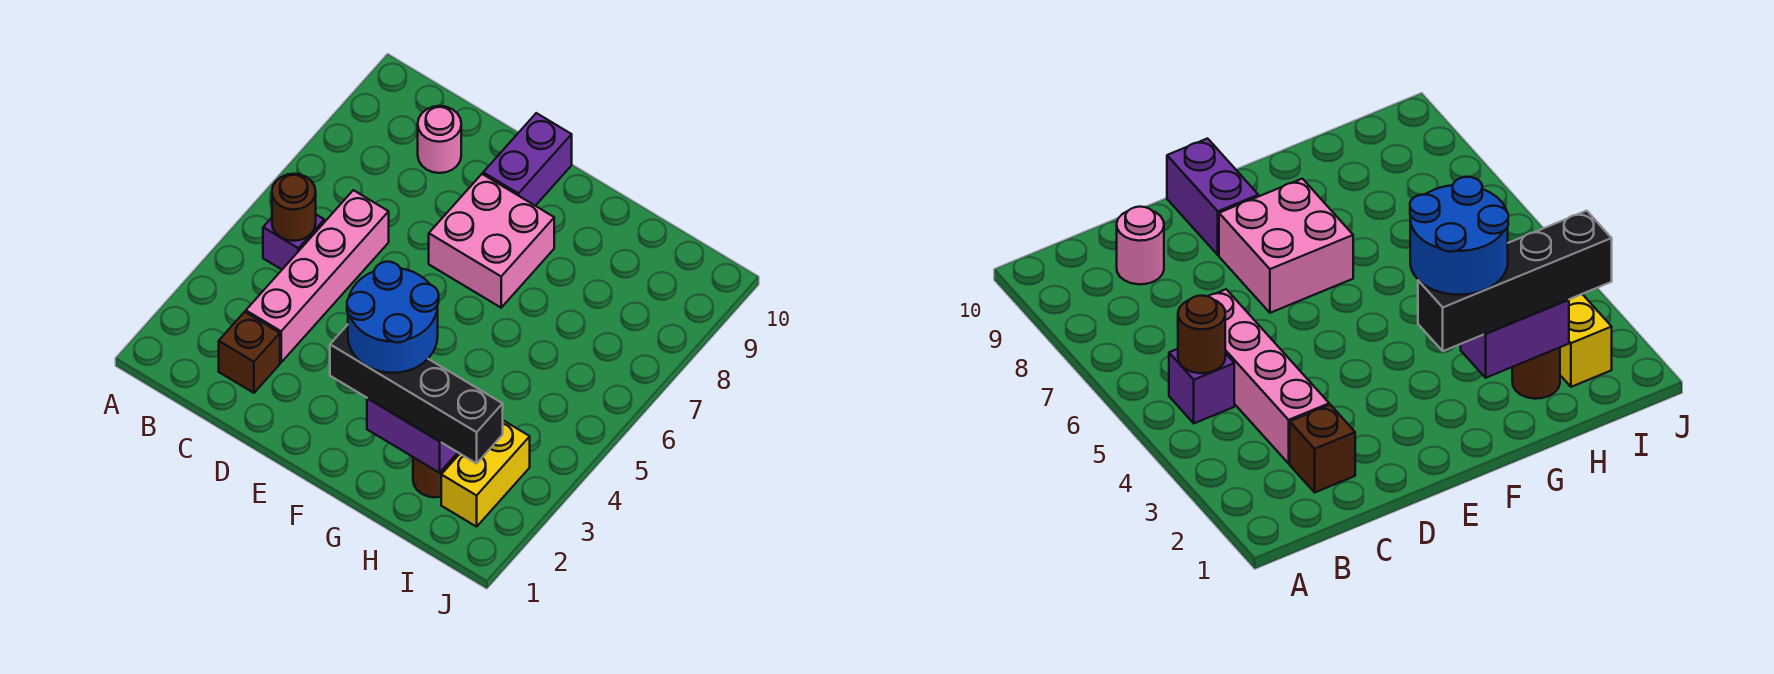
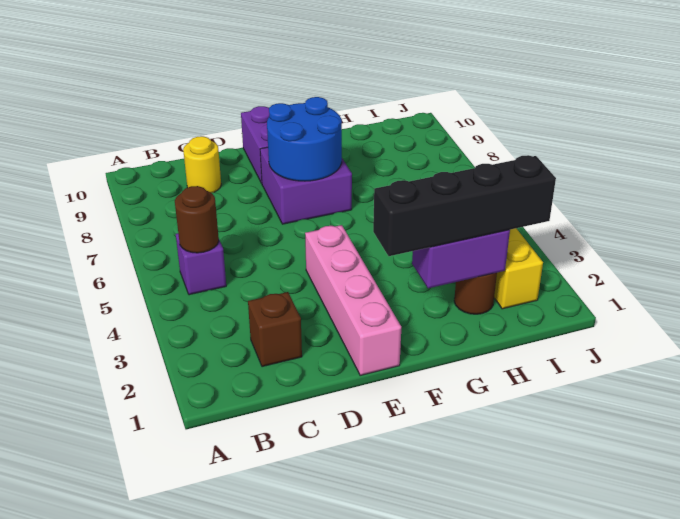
pink 1x4 brick [246,190,389,362] -> pink 1x4 brick moved to [305,225,401,376]
pink 1x1 round brick [418,106,461,173] -> yellow 1x1 round brick [183,136,221,193]
pink 2x2 brick [429,174,554,308] -> purple 2x2 brick [260,147,352,224]
blue 2x2 round brick [347,262,439,373] -> blue 2x2 round brick moved to [267,97,342,181]

